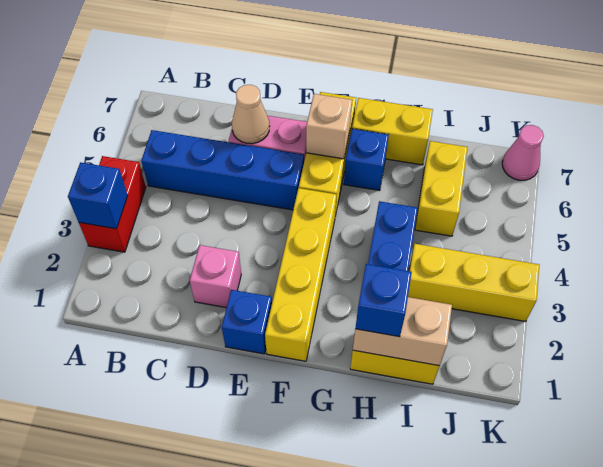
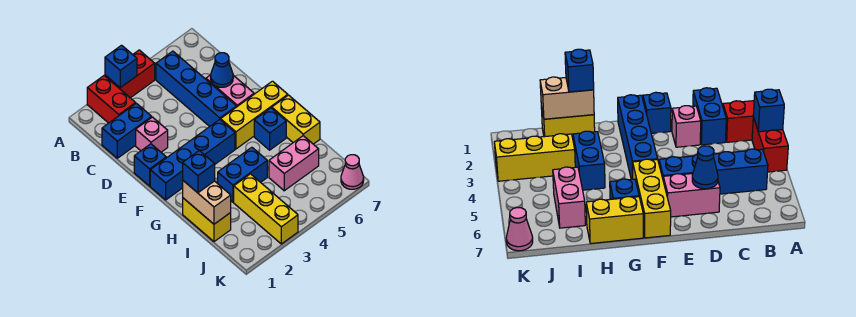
none -> red 1x2 brick [87,76,136,123]
none -> blue 1x2 brick [102,103,152,158]
tan 1x1 cone [232,85,270,144] -> blue 1x1 cone [211,53,233,87]
yellow 1x4 brick [265,188,337,361] -> blue 1x4 brick [150,120,235,200]
tan 1x1 brick [306,94,352,159] -> none
yellow 1x2 brick [415,141,468,236] -> pink 1x2 brick [269,136,319,191]

